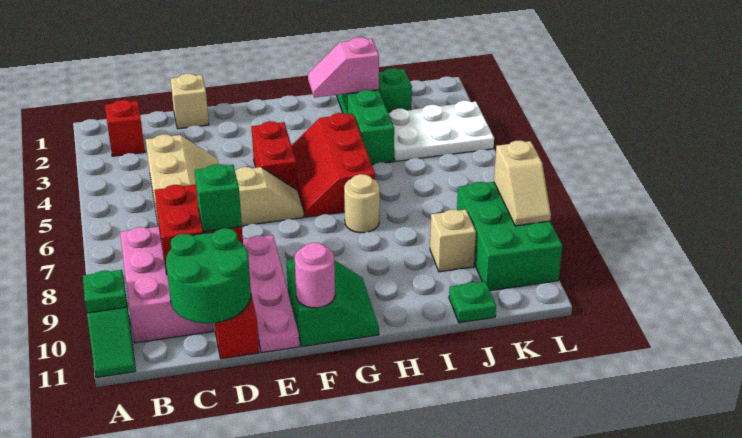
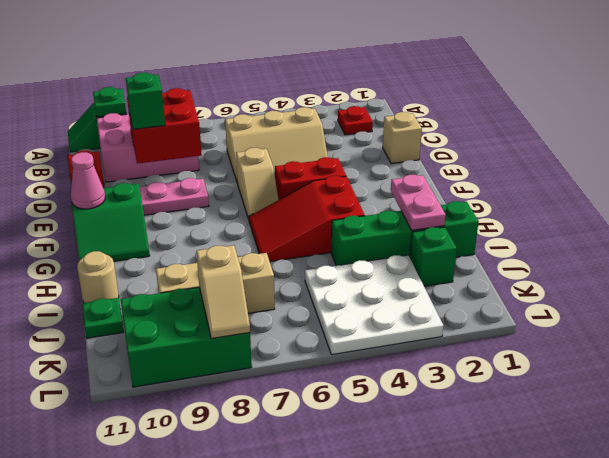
red 1x1 brick [105,100,145,156] -> red 1x1 plate [338,106,373,135]
green 2x2 round brick [166,228,251,323] -> none
pink 1x1 round brick [295,243,335,308] -> pink 1x1 cone [71,152,105,209]
red 2x3 slope [291,113,375,217] -> red 2x3 slope turned to [249,176,365,262]
pink 1x2 slope [308,37,379,98] -> pink 1x2 plate [391,175,446,230]
tan 1x1 round brick [344,174,380,233] -> tan 1x1 round brick moved to [77,251,119,303]
white 2x3 plate [388,101,494,161] -> white 3x3 plate [305,255,443,355]
tan 1x1 brick [430,210,476,272] -> tan 1x3 brick [156,253,275,313]
tan 1x2 slope [494,141,551,226] -> tan 1x2 slope turned to [196,245,250,339]

